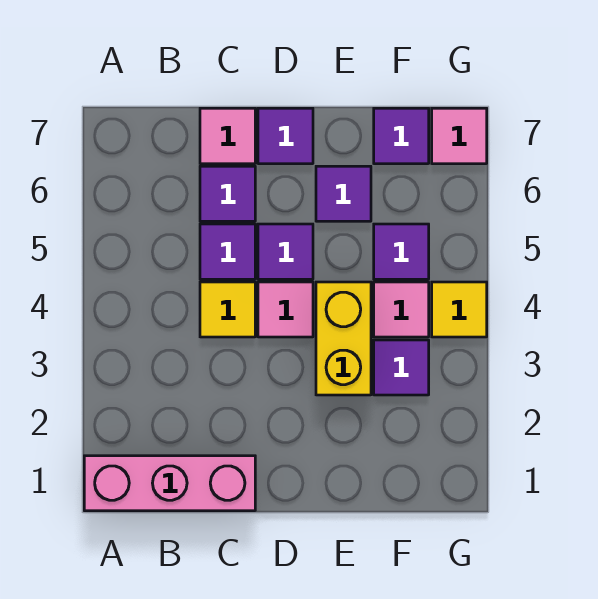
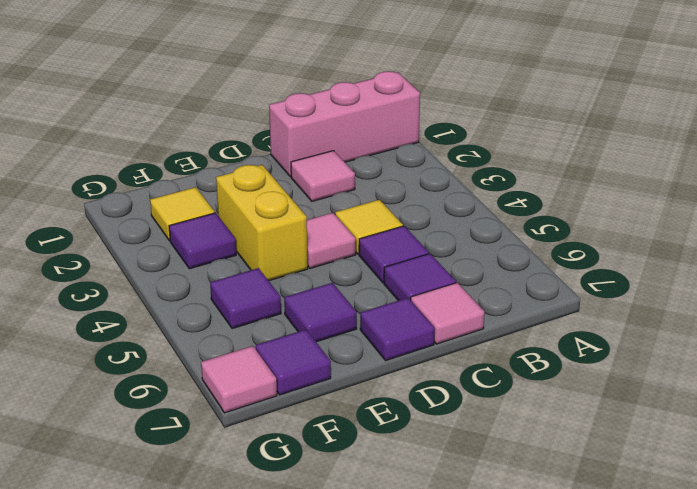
purple 1x1 tile [258,224,313,279] -> none
pink 1x1 tile [374,282,429,337] -> pink 1x1 tile moved to [291,151,355,201]
yellow 1x1 tile [432,282,487,337] -> yellow 1x1 tile moved to [150,187,215,241]

